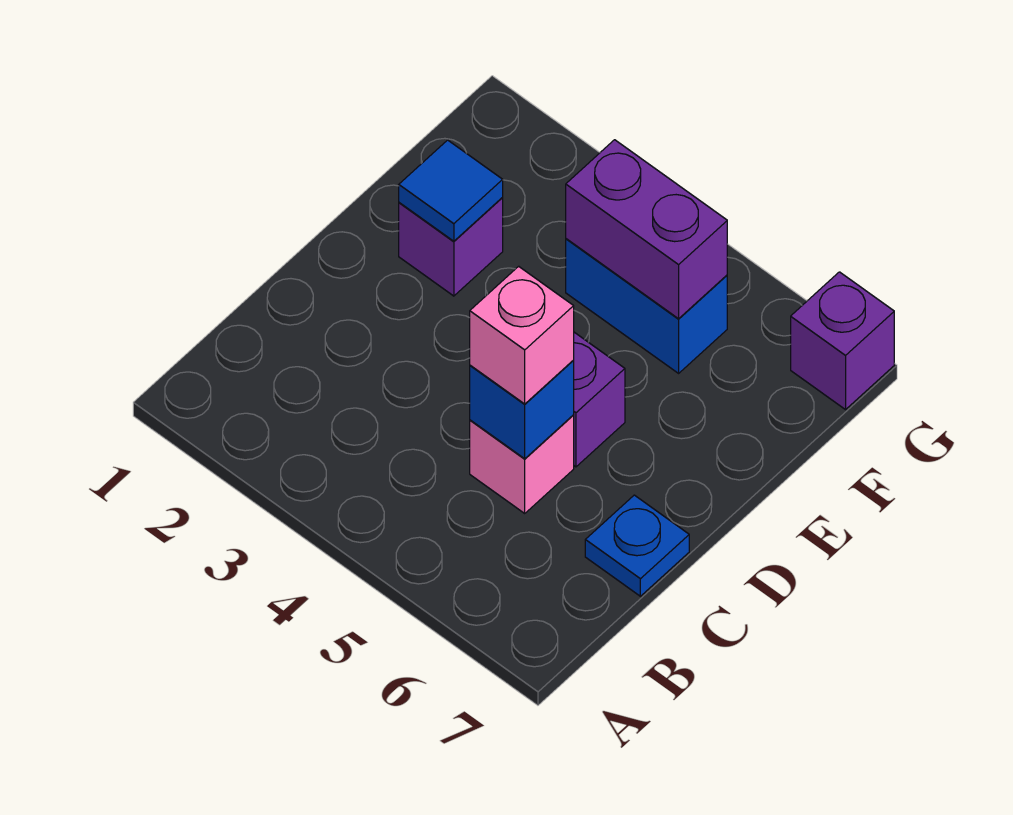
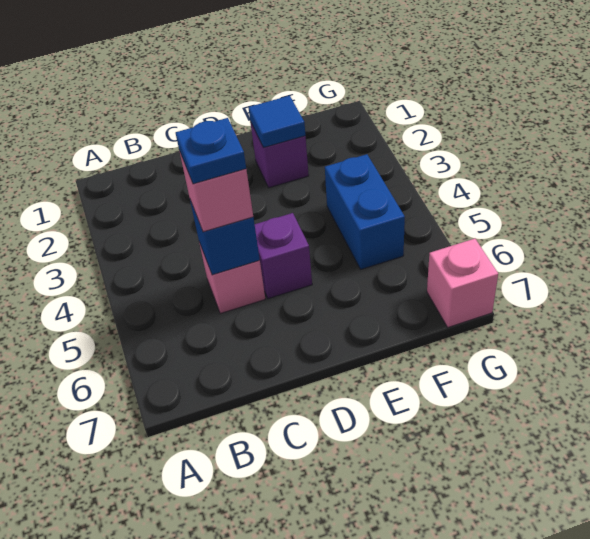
blue 1x1 plate [585,495,689,596] -> blue 1x1 plate moved to [176,118,246,184]
purple 1x2 brick [566,140,727,319] -> none
purple 1x1 brick [791,272,894,410] -> pink 1x1 brick [427,239,498,327]

